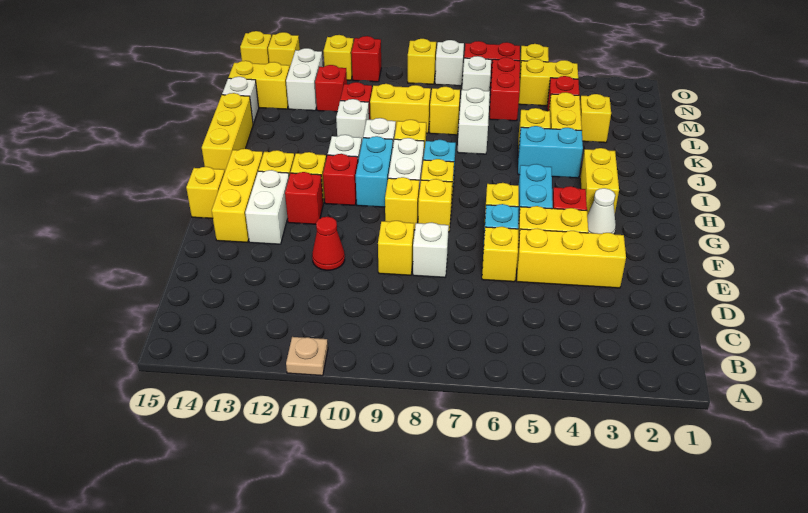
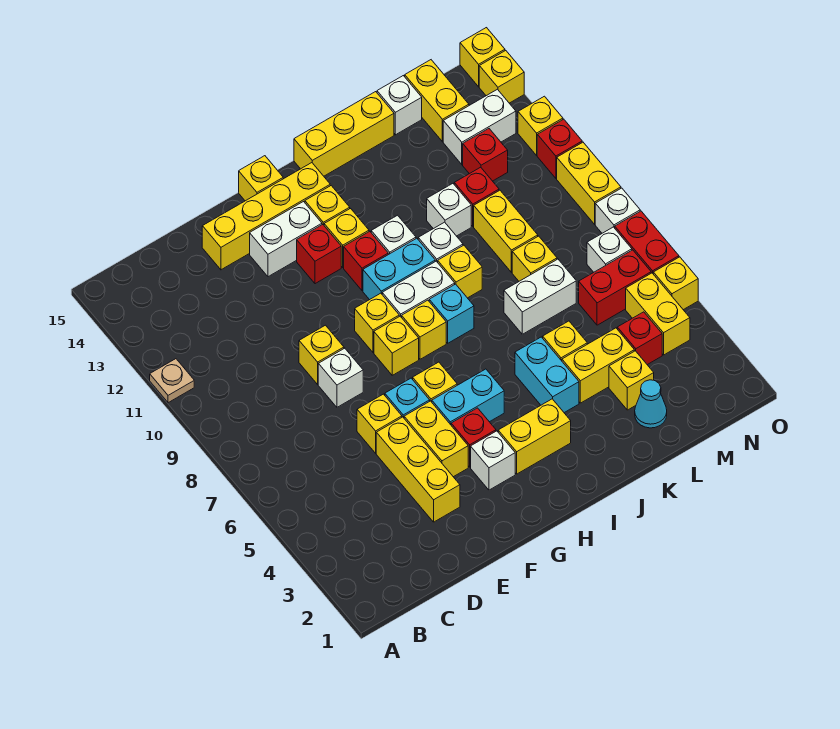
red 1x1 cone [312,217,345,270] -> none
yellow 1x3 brick [212,149,263,242] -> yellow 1x4 brick [202,163,330,270]
white 1x1 cone [587,188,616,234] -> white 1x1 brick [471,431,515,490]
none -> cyan 1x1 cone [635,380,667,428]
yellow 1x1 brick [408,39,436,84] -> yellow 1x2 brick [557,142,621,224]

